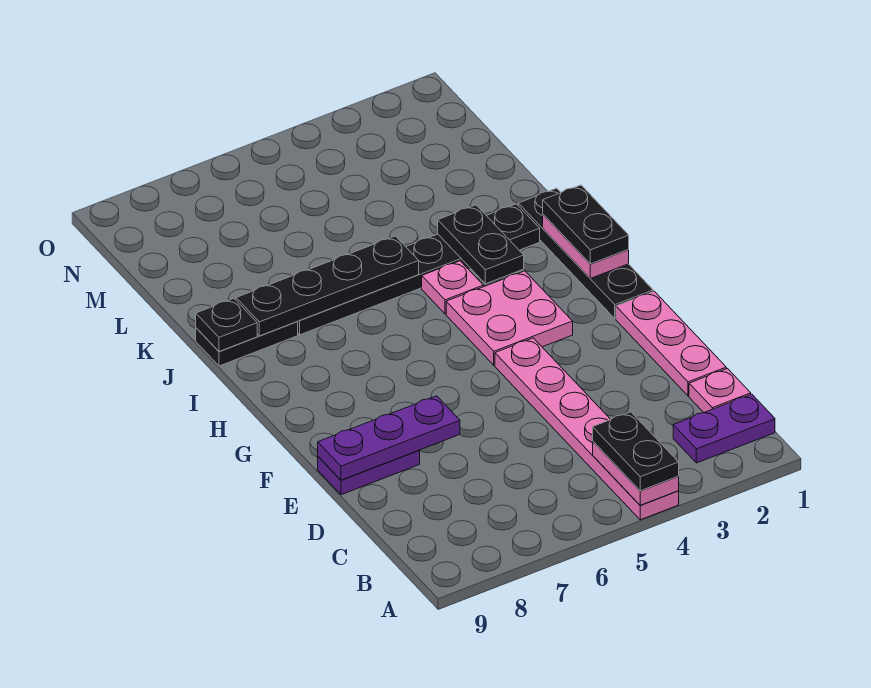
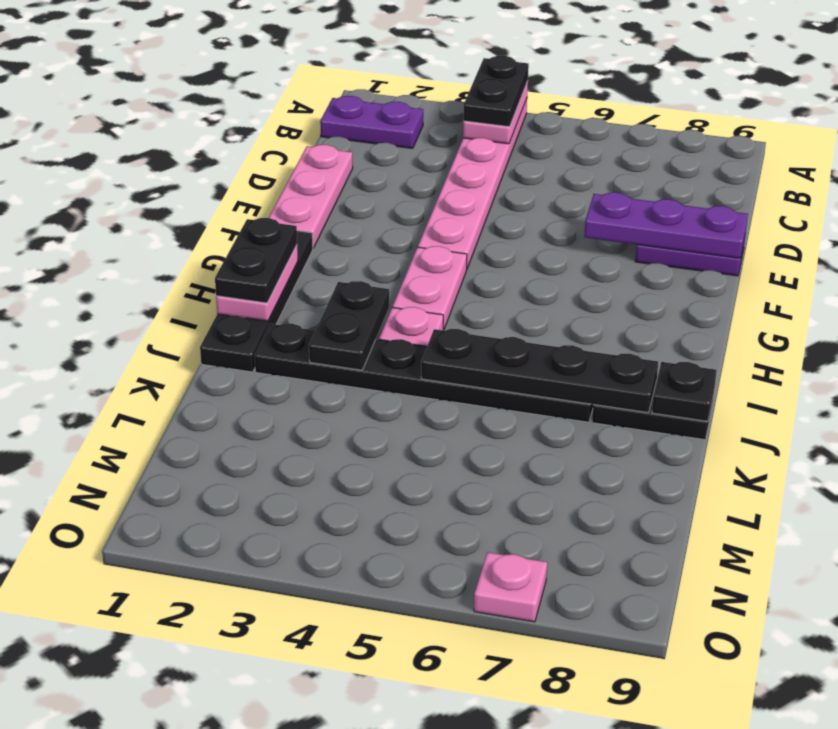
pink 1x1 plate [689,369,751,413] -> pink 1x1 plate moved to [474,552,547,622]
pink 2x2 plate [446,271,573,365] -> pink 1x2 plate [393,246,467,330]

